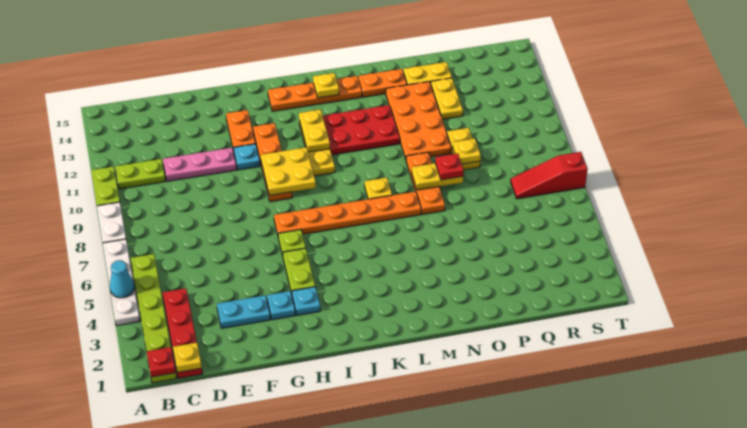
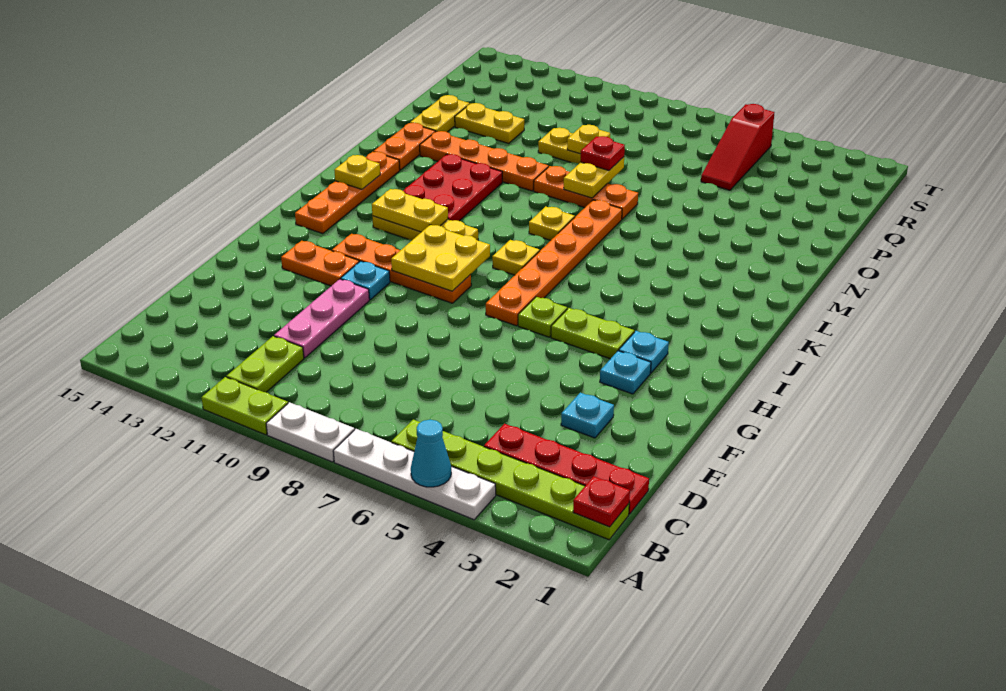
yellow 1x1 plate [173,343,202,372] -> yellow 1x1 plate moved to [492,240,540,275]
cyan 1x2 plate [217,295,270,328] -> cyan 1x1 plate [561,393,614,438]
orange 2x4 plate [386,82,451,159] -> orange 1x4 plate [420,131,548,191]
red 1x3 slope [511,152,588,199] -> red 1x3 slope moved to [701,104,774,190]

